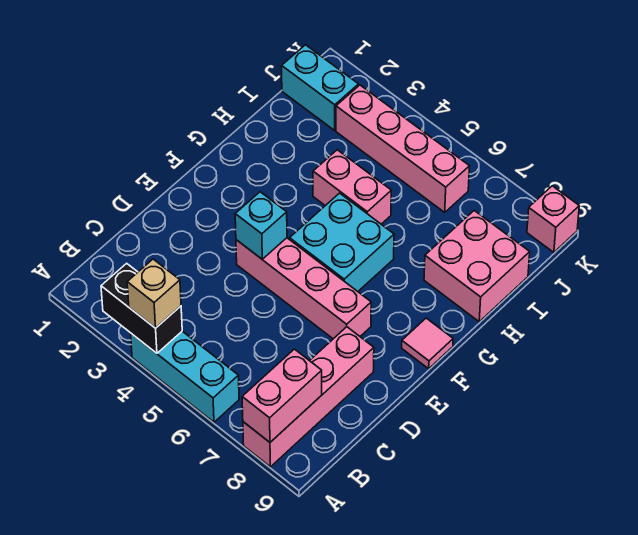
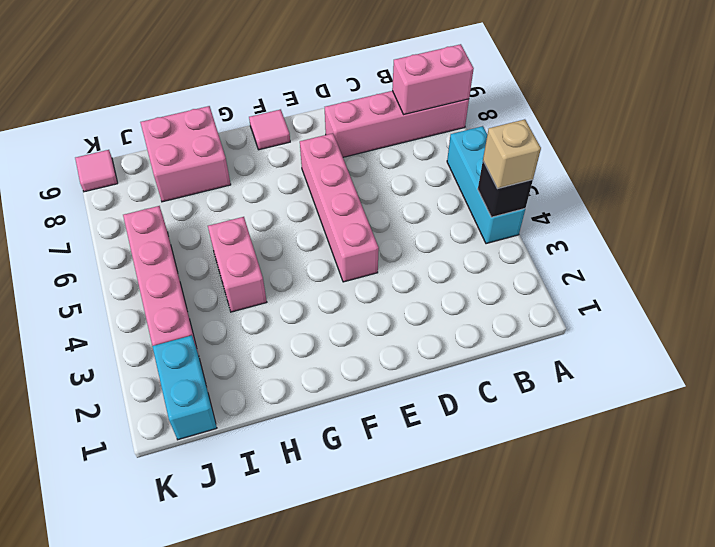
black 1x2 brick [101,263,182,353] -> black 1x1 brick [478,162,533,217]
cyan 1x1 brick [235,192,287,259] -> none
cyan 2x2 brick [290,193,394,291] -> none
pink 1x1 brick [527,186,579,252] -> pink 1x1 tile [75,150,118,192]

